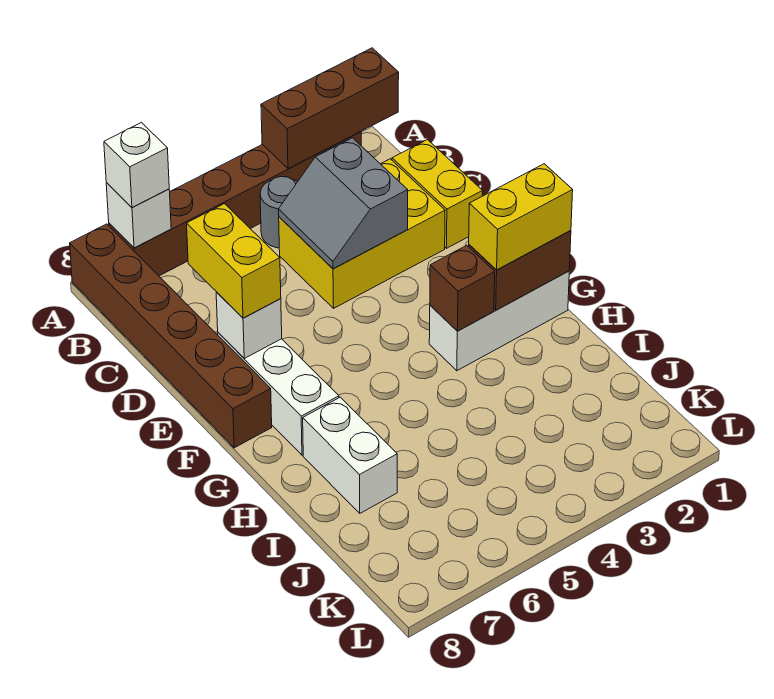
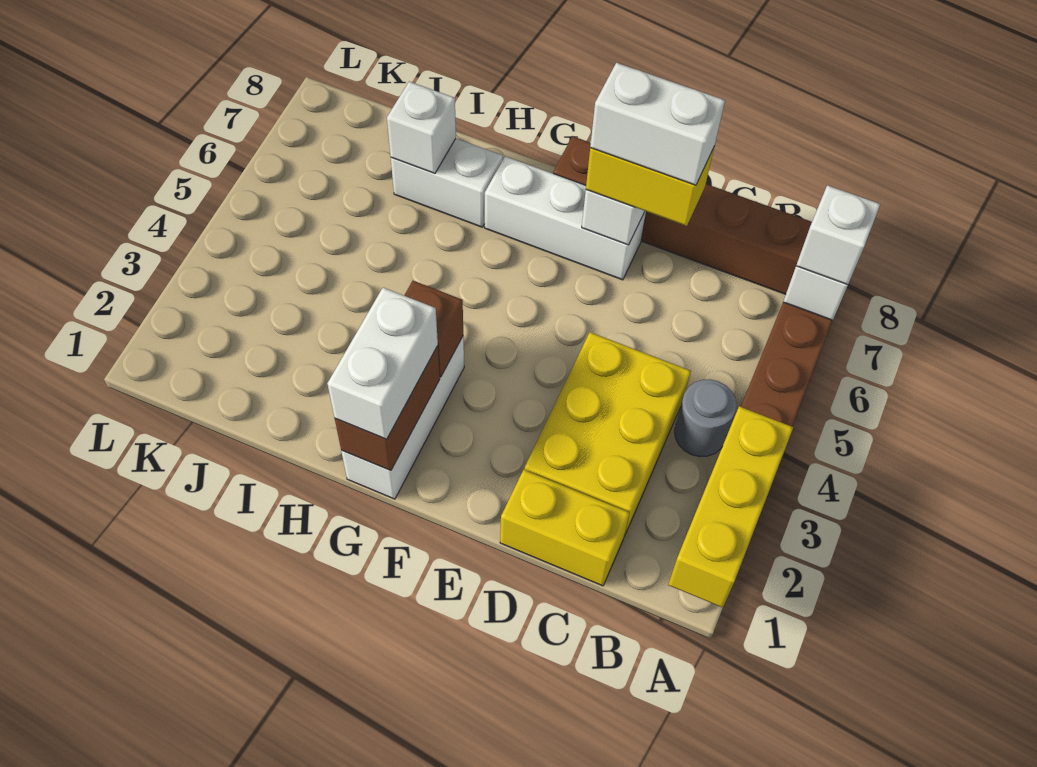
brown 1x3 brick [261,48,399,169] -> yellow 1x3 brick [668,406,793,608]
grey 2x2 slope [279,138,408,269] -> none
none -> white 1x2 brick [590,63,725,185]
yellow 1x2 brick [469,164,573,270] -> white 1x2 brick [327,288,438,439]
none -> white 1x1 brick [387,82,456,173]

